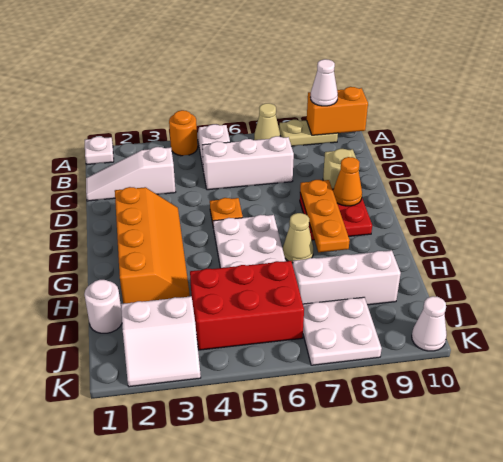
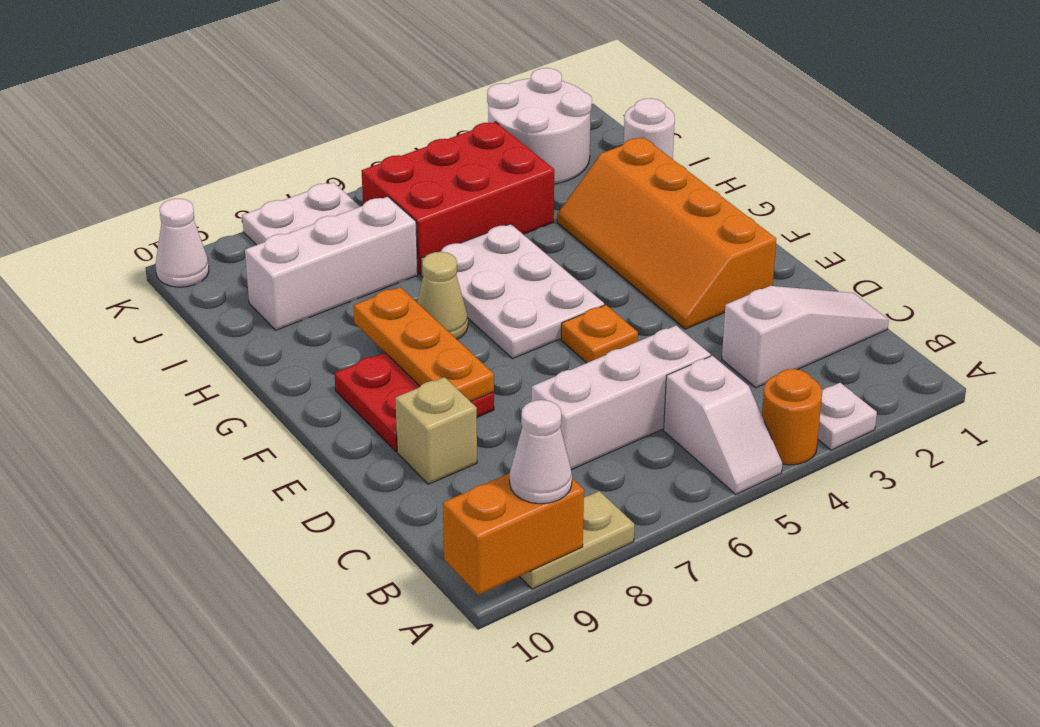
white 1x1 plate [85,136,114,164] -> white 1x1 plate moved to [818,383,877,450]
tan 1x1 cone [254,103,280,140] -> none
orange 1x1 cone [333,157,362,206] -> none
white 2x2 slope [121,296,201,387] -> white 2x2 round brick [487,68,592,184]

